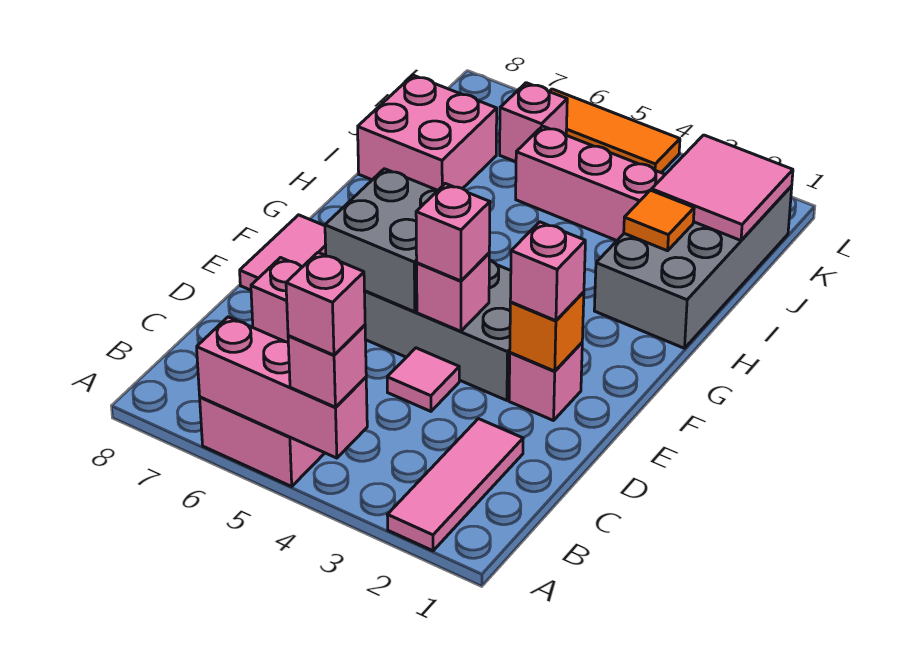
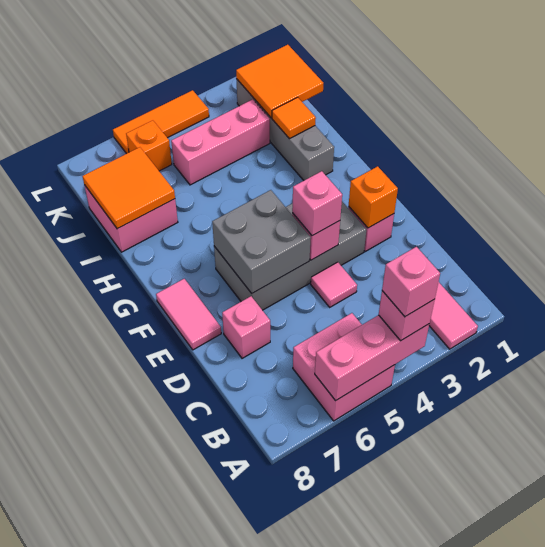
pink 1x1 brick [510,222,585,321] -> none
grey 2x4 brick [594,186,792,348] -> grey 1x4 brick [237,80,334,180]
none -> orange 2x2 tile [83,147,175,229]
pink 2x2 tile [652,135,793,240] -> orange 2x2 tile [236,45,323,118]
pink 1x1 brick [500,83,567,162] -> orange 1x1 brick [126,120,172,171]

